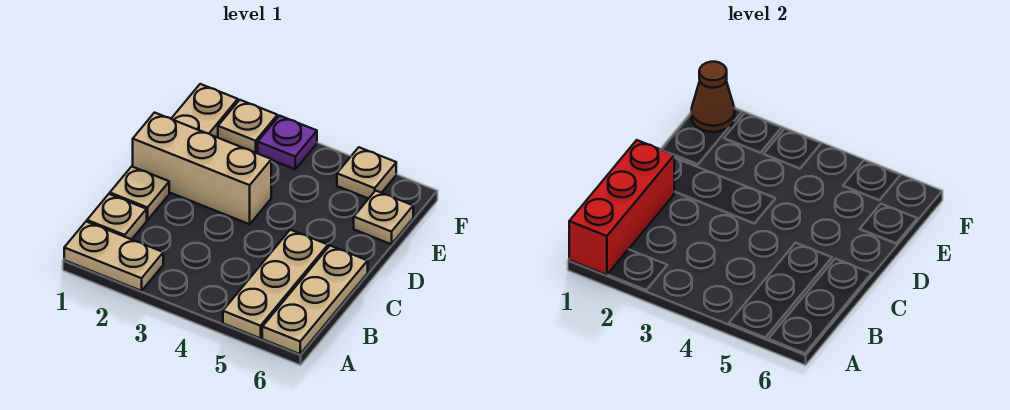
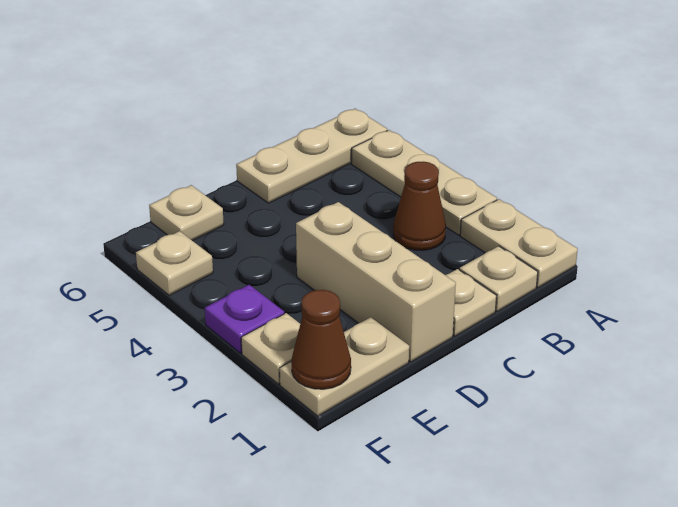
red 1x3 brick [569,140,674,275] -> none
tan 1x3 plate [223,230,328,338] -> tan 1x3 plate turned to [352,130,497,235]
none -> brown 1x1 cone [393,162,446,250]

